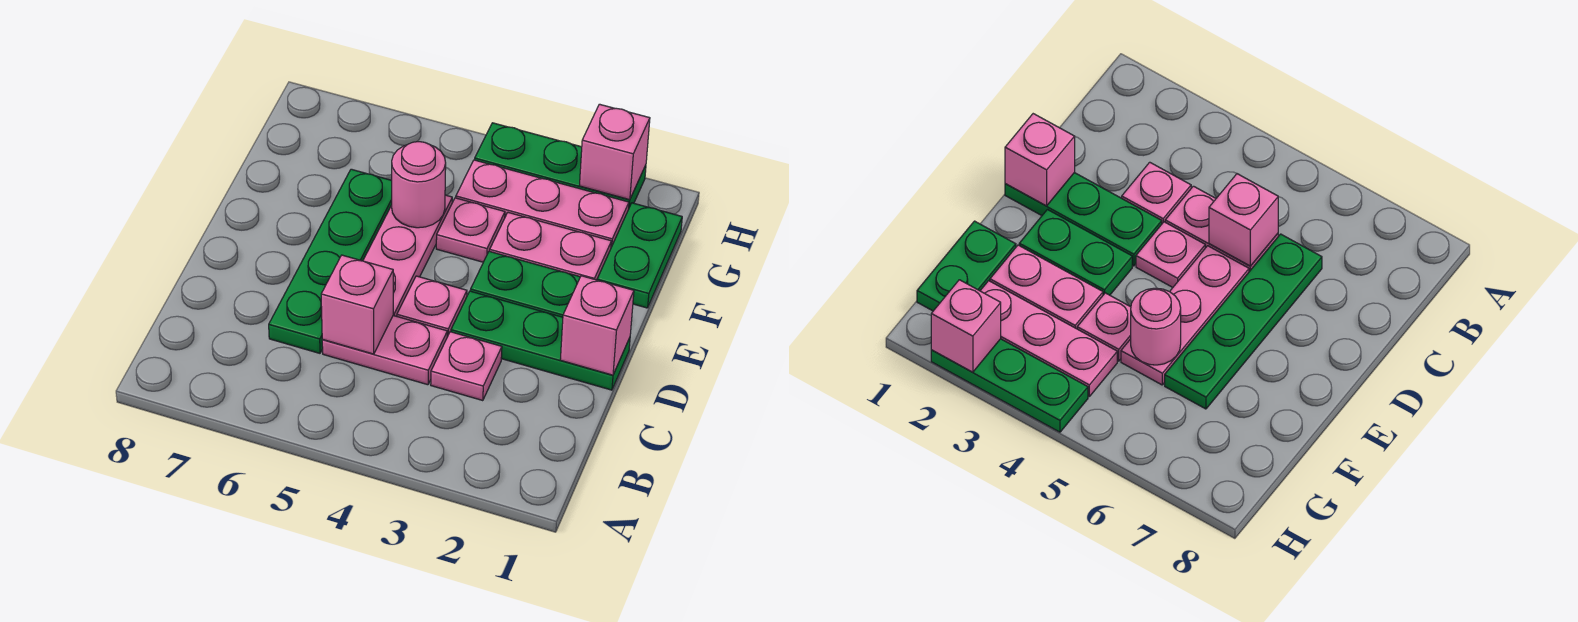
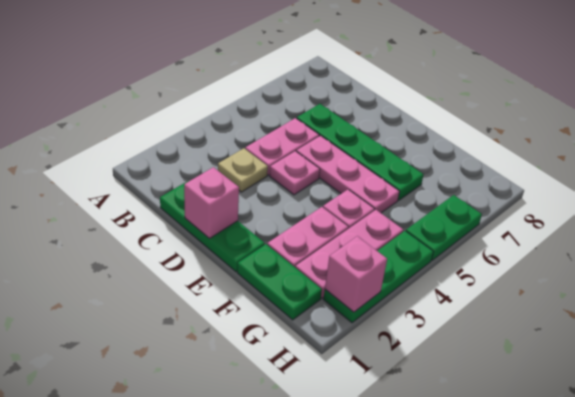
pink 1x1 plate [431,332,502,401] -> tan 1x1 plate [218,148,268,192]
pink 1x1 brick [321,255,393,354] -> none
green 1x3 plate [451,291,630,390] -> green 1x3 plate turned to [160,181,265,272]
green 1x2 plate [470,251,580,317] -> green 1x2 plate moved to [406,195,482,260]
pink 1x1 round brick [392,142,446,228] -> none

